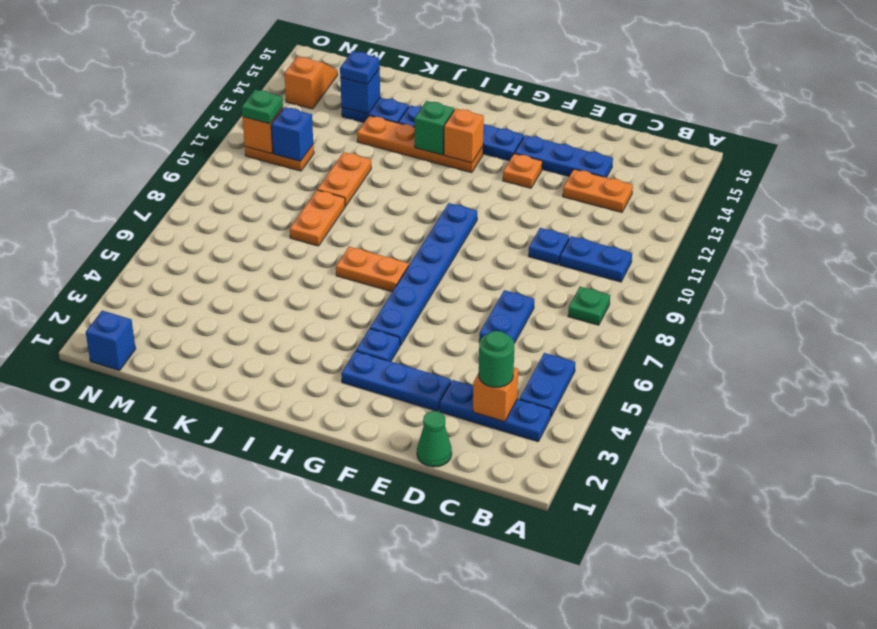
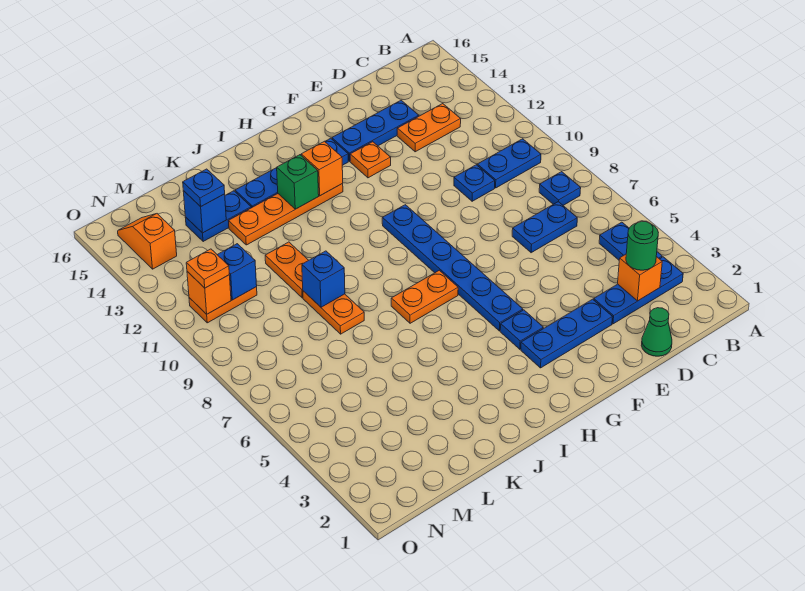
green 1x1 plate [568,287,610,325] -> blue 1x1 plate [539,172,581,205]
blue 1x2 plate [479,290,534,343] -> blue 1x2 plate turned to [512,202,577,253]
blue 1x1 brick [86,311,136,371] -> blue 1x1 brick moved to [302,251,345,307]
green 1x1 plate [242,89,283,124] -> orange 1x1 plate [186,249,229,288]

